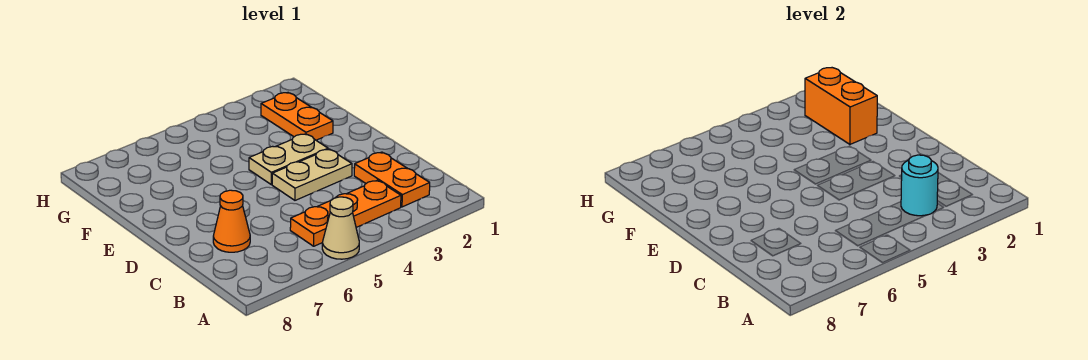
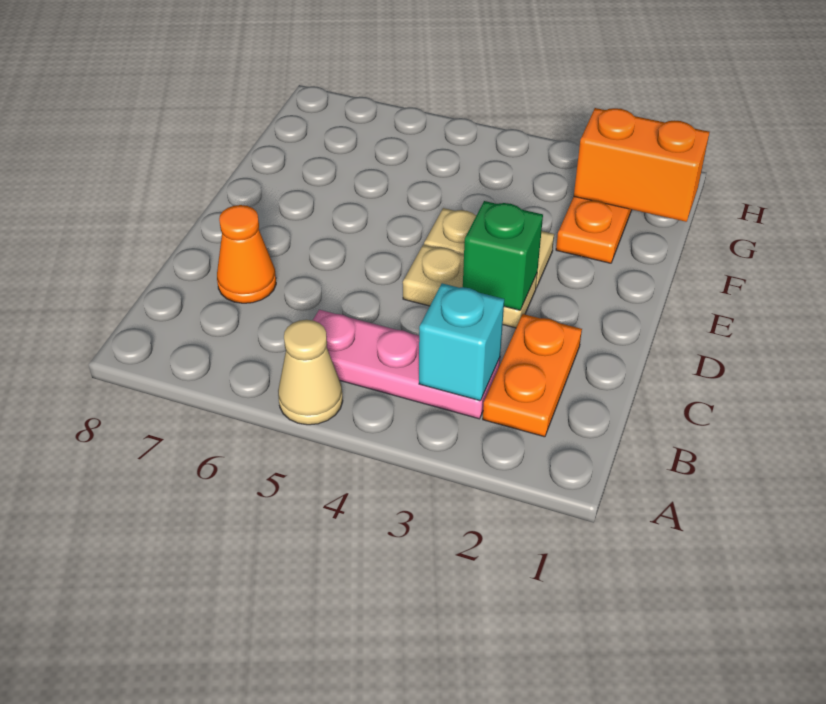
orange 1x3 plate [290,180,401,246] -> pink 1x3 plate [313,310,500,419]
cyan 1x1 round brick [901,155,938,216] -> cyan 1x1 brick [419,283,504,401]
none -> green 1x1 brick [463,201,543,310]
orange 1x2 brick [805,68,877,144] -> orange 1x2 brick turned to [574,108,710,222]

